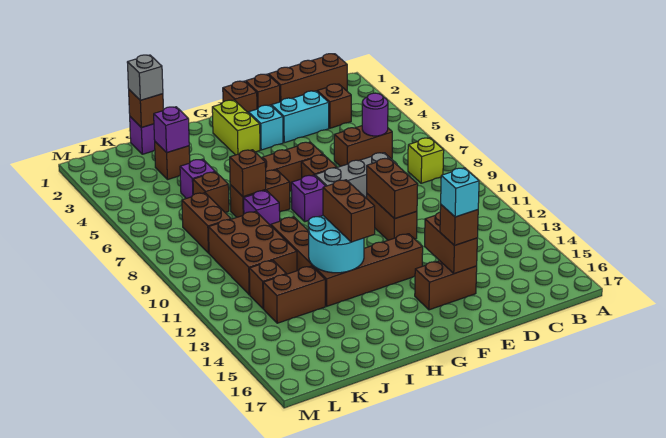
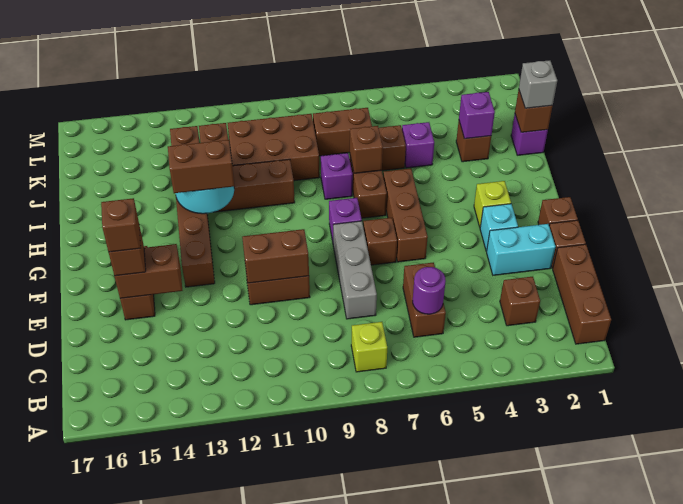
cyan 1x2 brick [271,91,329,143] -> cyan 1x2 brick turned to [487,224,556,275]
cyan 1x1 brick [441,168,479,217] -> brown 1x1 brick [101,198,141,252]
lime 1x2 brick [212,100,260,155] -> lime 1x1 brick [474,181,511,227]

